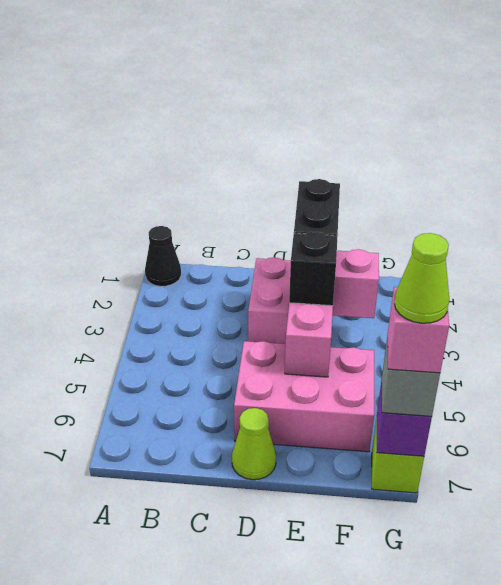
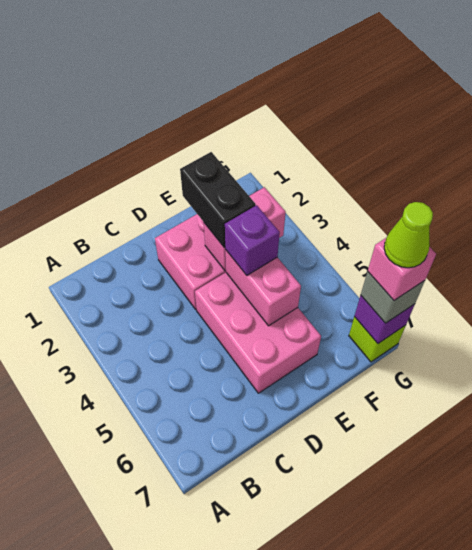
black 1x1 cone [145,226,181,286] -> none
pink 2x3 brick [234,341,374,452] -> pink 2x3 brick turned to [195,272,321,393]
lime 1x1 cone [232,408,276,480] -> none
black 1x1 brick [289,232,337,306] -> purple 1x1 brick [225,205,280,275]

